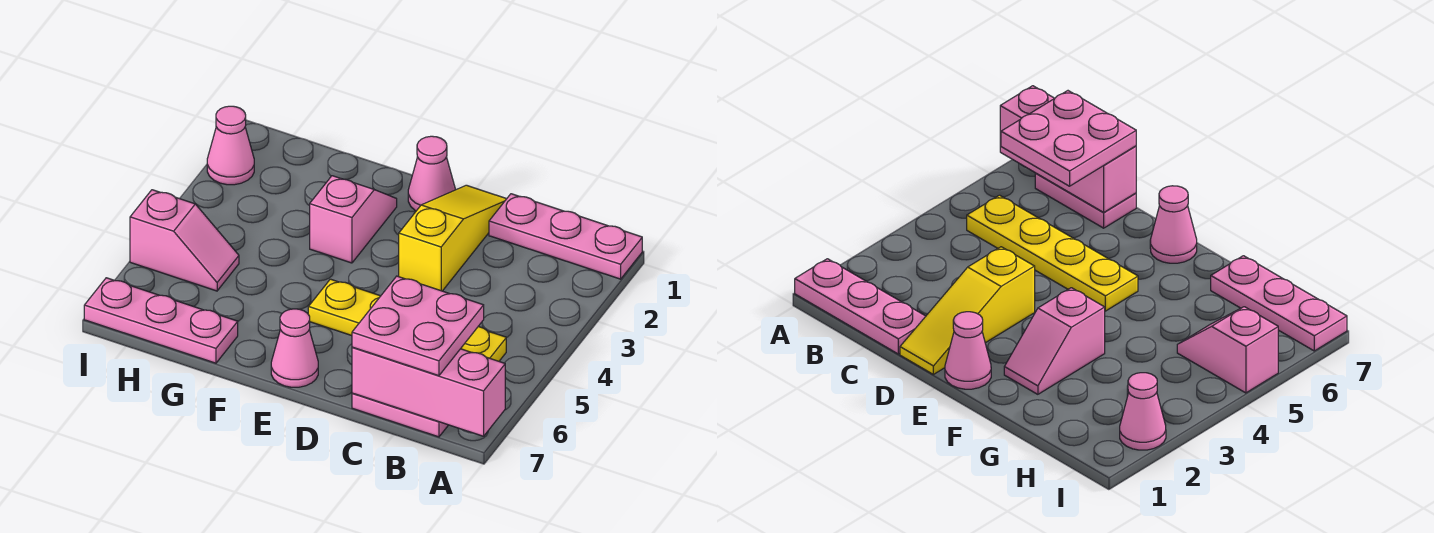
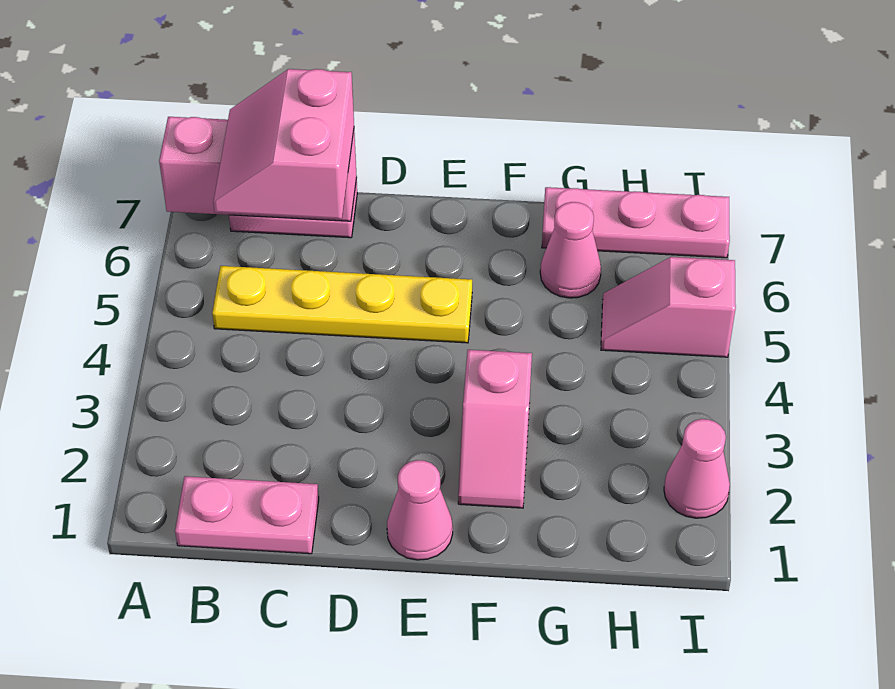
pink 1x3 plate [489,194,642,279] -> pink 1x2 plate [175,476,319,554]
pink 2x2 plate [352,276,484,376] -> pink 2x2 slope [213,69,354,219]
yellow 1x3 slope [399,185,506,291] -> none
pink 1x1 cone [271,309,318,387] -> pink 1x1 cone moved to [540,202,601,298]

